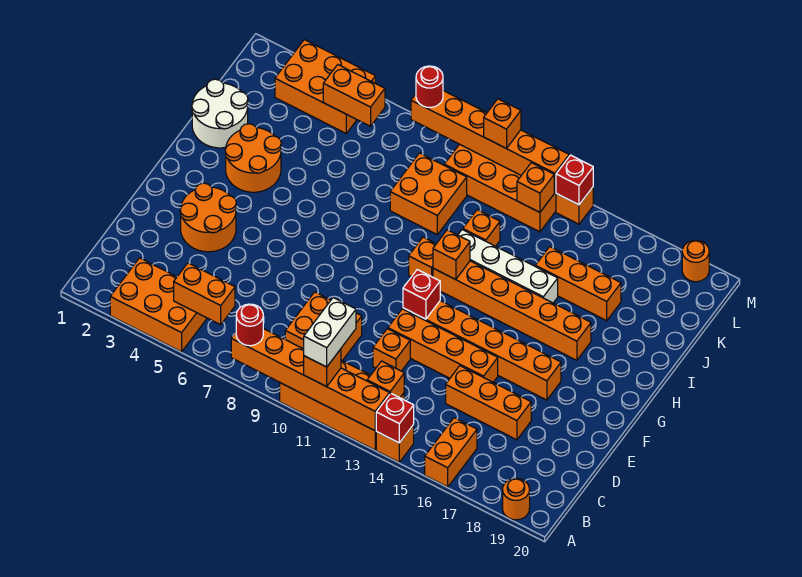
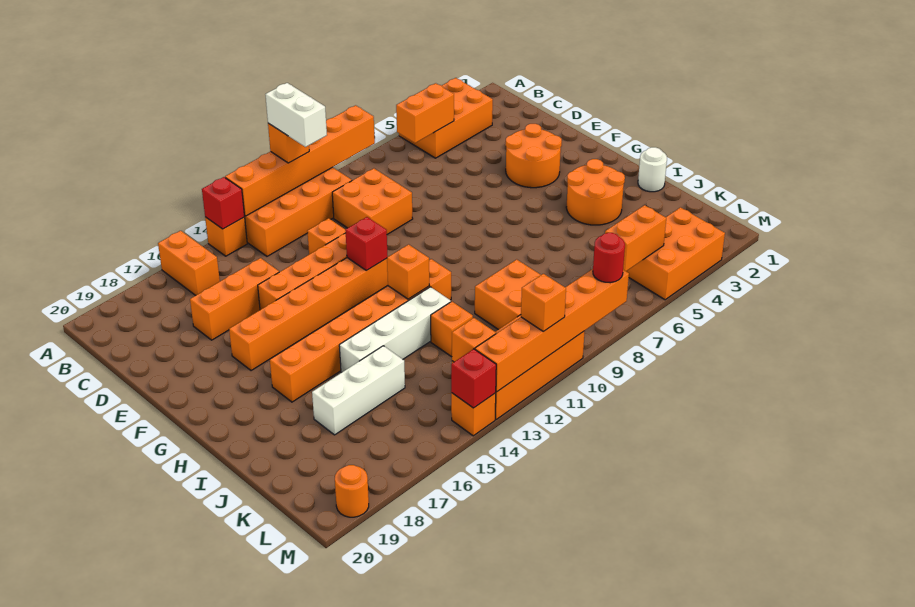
red 1x1 round brick [236,304,263,346] -> none
orange 1x1 round brick [503,478,530,520] -> none
orange 1x1 brick [367,361,404,398] -> none
white 2x2 round brick [192,79,248,148] -> white 1x1 round brick [638,147,667,192]
orange 1x3 brick [535,247,621,321] -> white 1x3 brick [312,346,405,435]

